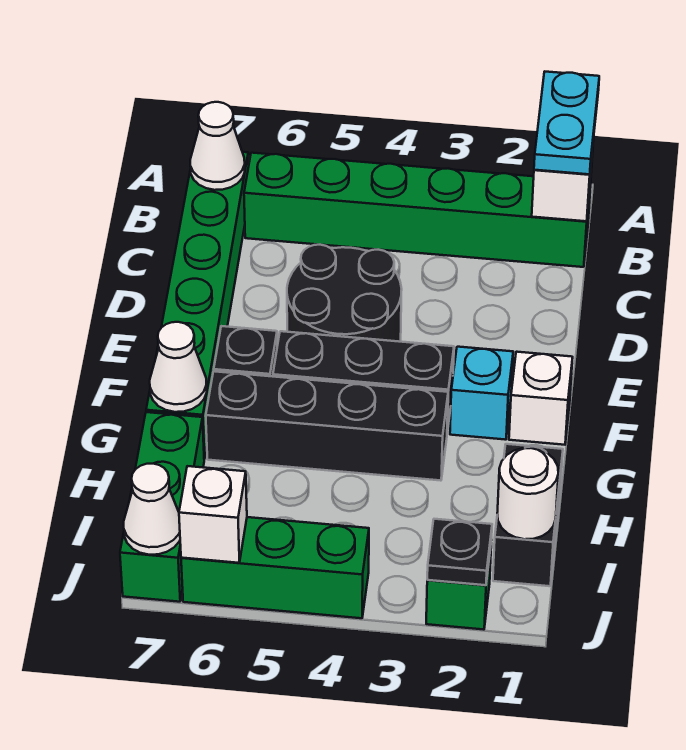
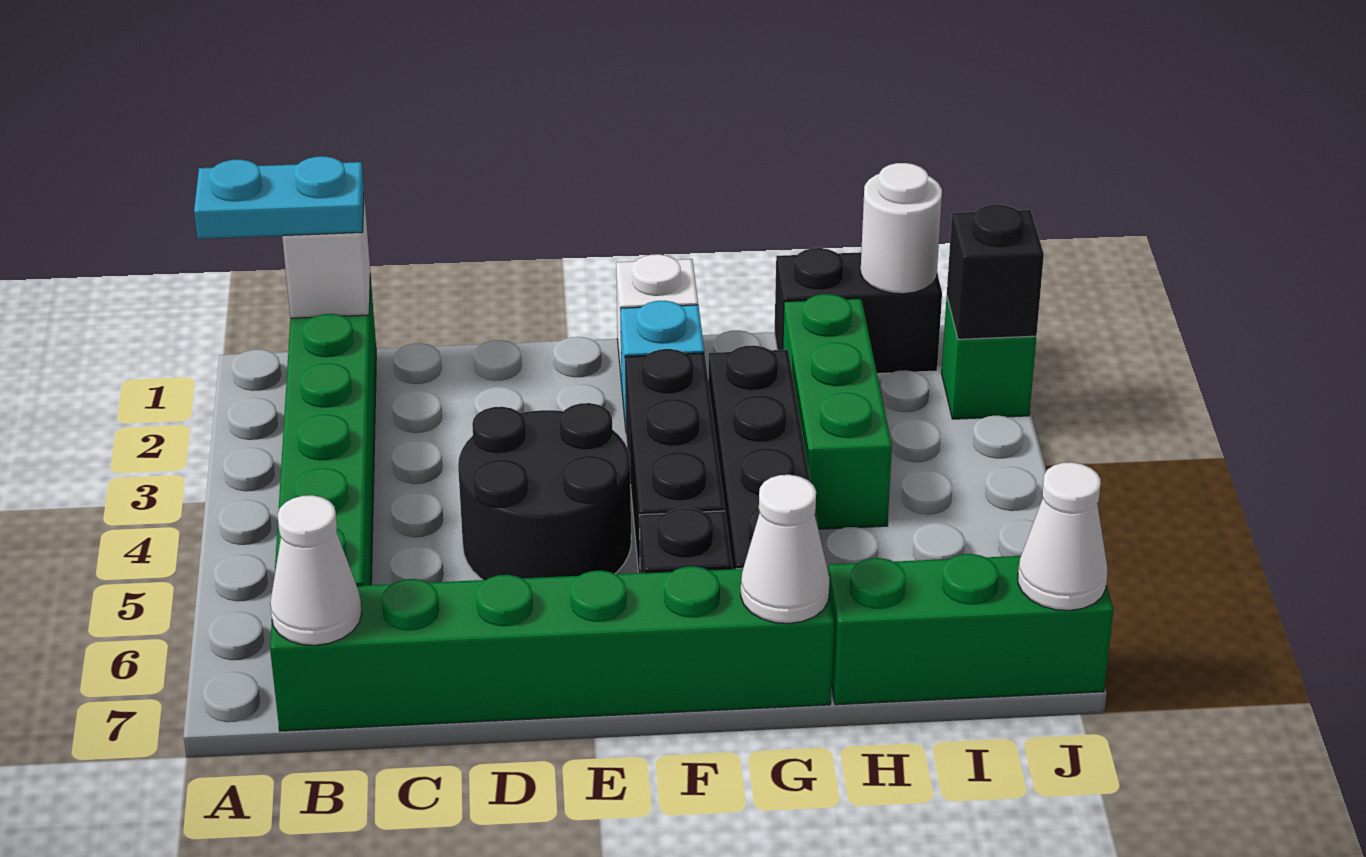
black 1x1 plate [427,519,492,585] -> black 1x1 brick [947,205,1044,339]
green 1x3 brick [181,517,369,618] -> green 1x3 brick moved to [783,294,892,529]
white 1x1 brick [179,466,247,563] -> none

